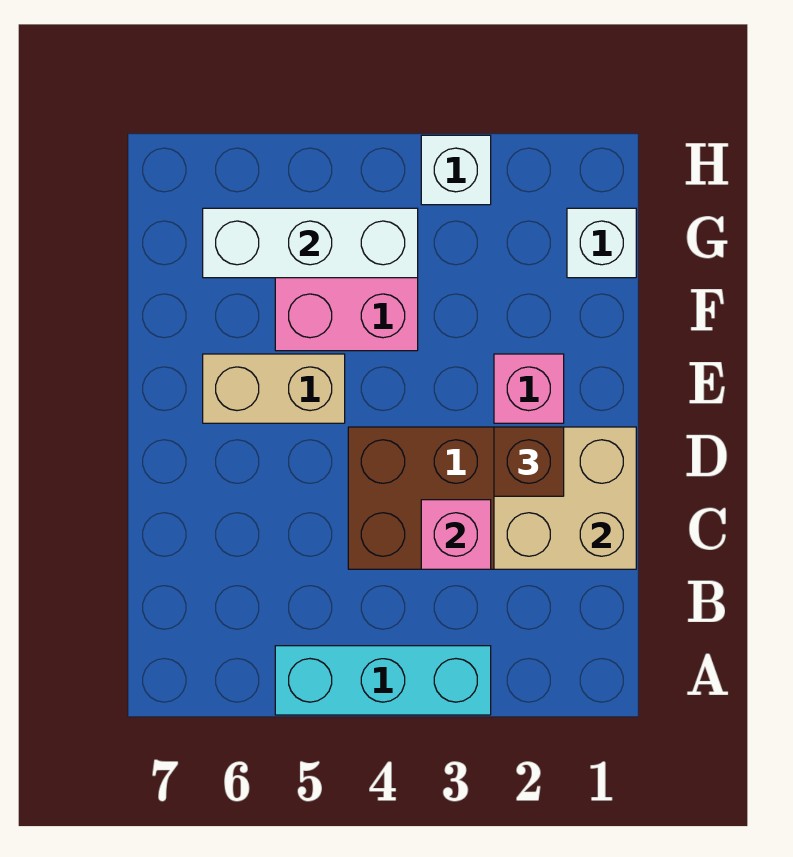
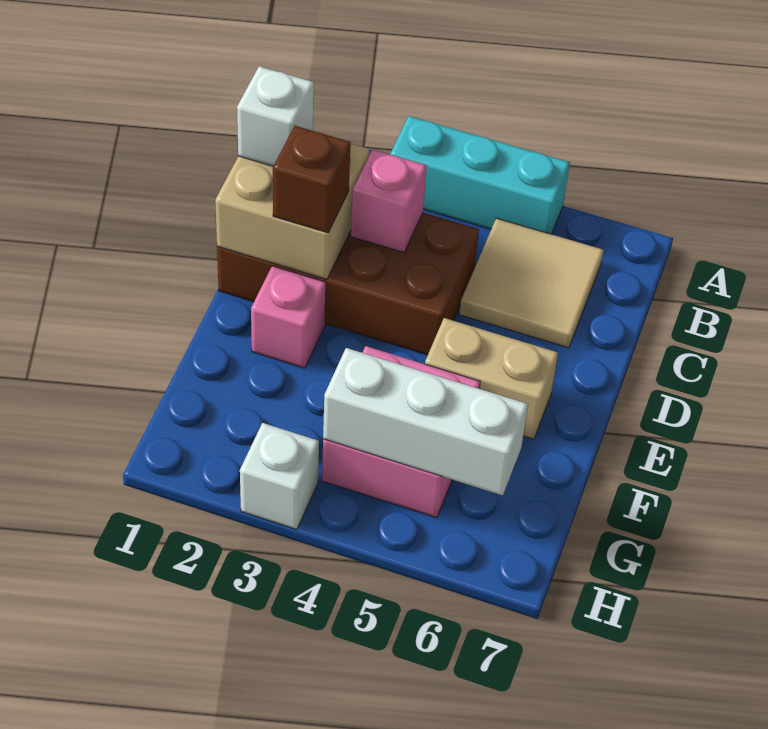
none -> tan 2x2 tile [459,218,604,348]
white 1x1 brick [567,208,636,278] -> white 1x1 brick moved to [237,66,314,166]

